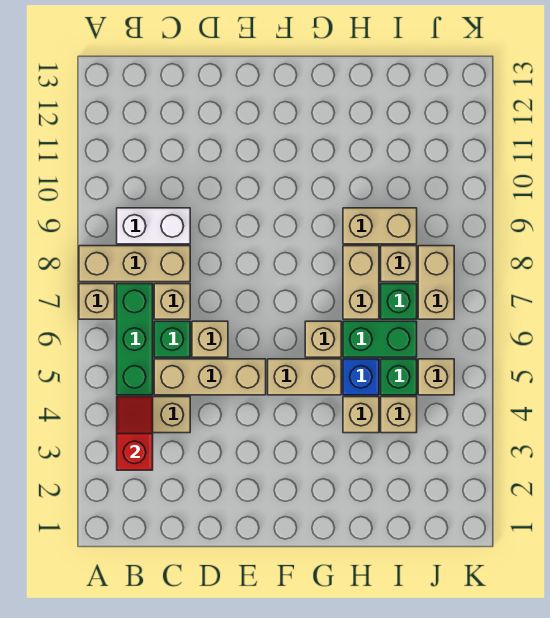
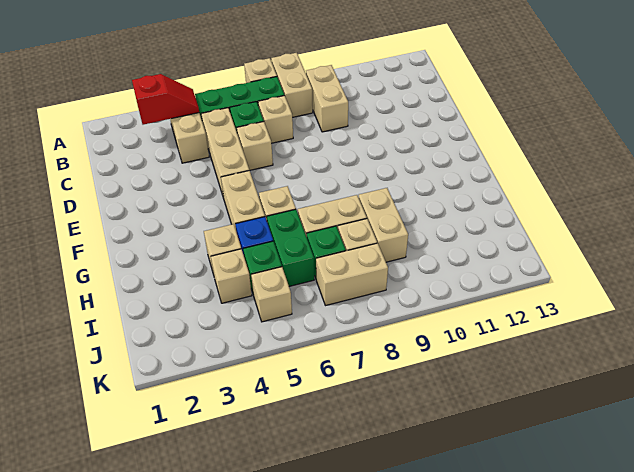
tan 1x3 brick [79,246,190,282] -> tan 1x2 brick [271,53,313,117]
white 1x2 brick [117,208,190,244] -> tan 1x2 brick [306,65,348,132]

